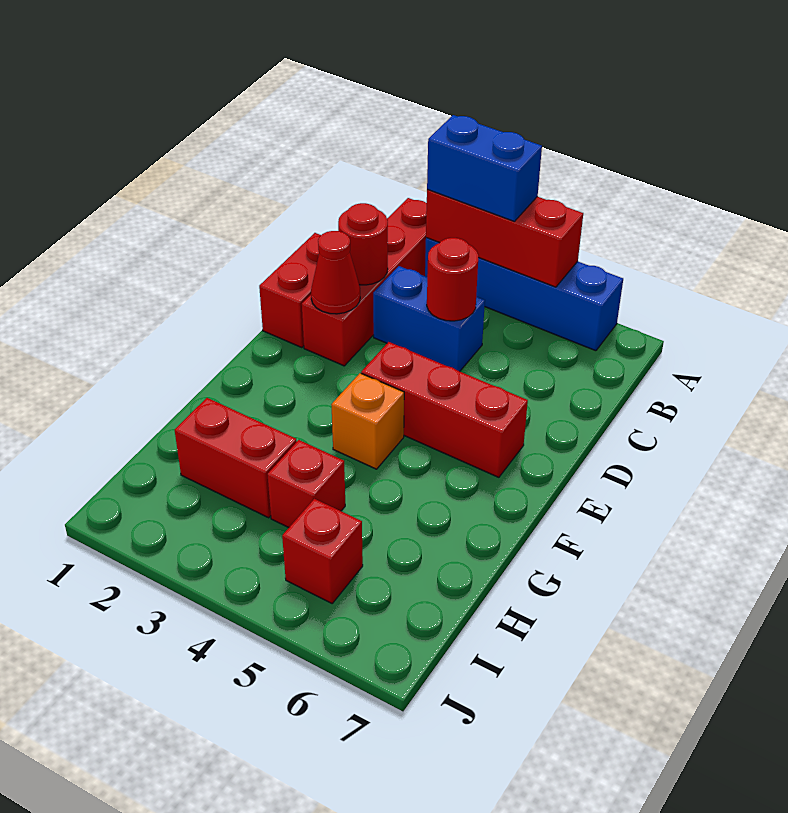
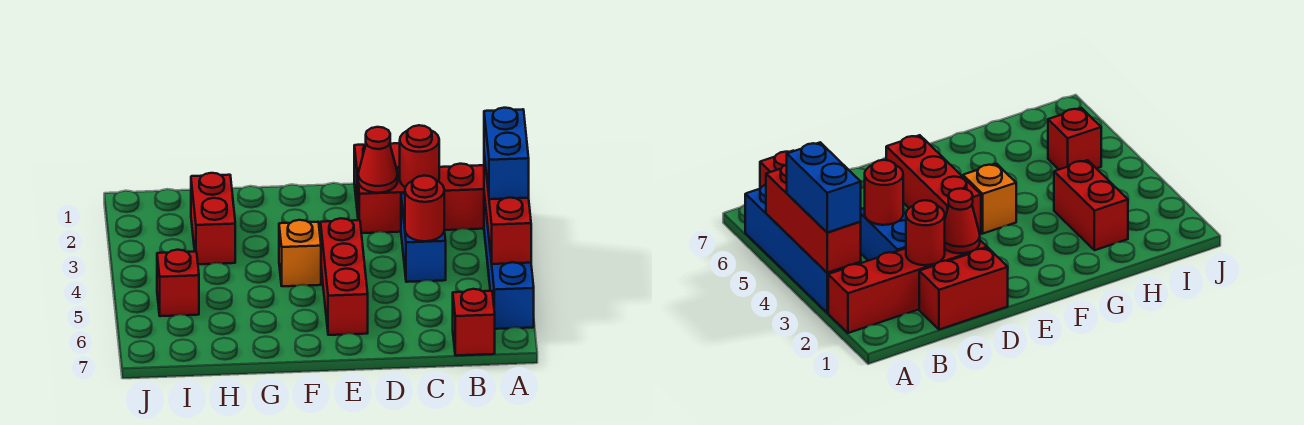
red 1x1 brick [267,440,345,528] -> red 1x1 brick moved to [453,289,495,356]

